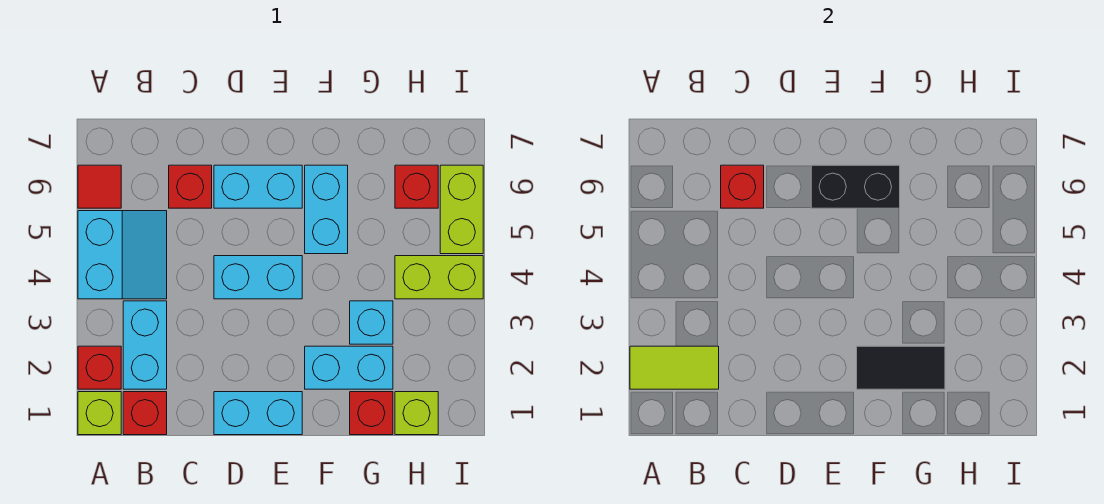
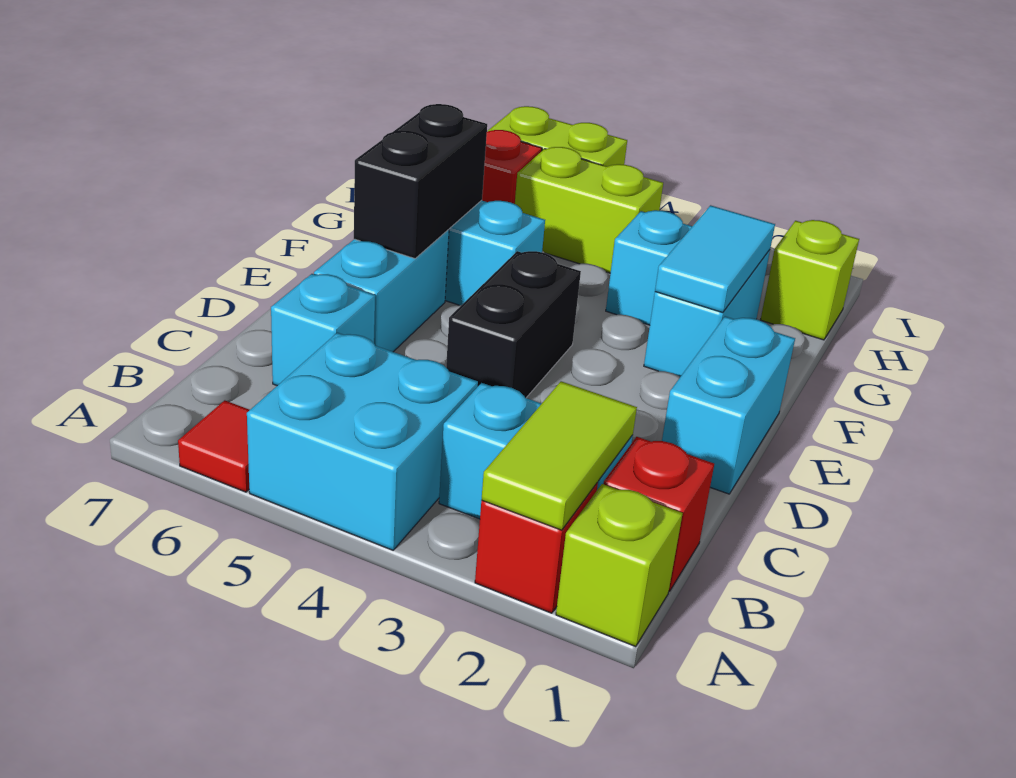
cyan 2x2 slope [78,211,167,299] -> cyan 2x2 brick [247,333,478,550]
red 1x1 brick [169,165,212,208] -> cyan 1x1 brick [271,274,375,386]
red 1x1 brick [721,165,764,208] -> none
cyan 1x2 brick [214,256,302,299] -> black 1x2 brick [446,251,581,398]
black 1x2 tile [857,346,945,389] -> cyan 1x2 tile [655,205,775,313]
red 1x1 brick [350,392,393,435] -> none
lime 1x2 brick [395,256,483,299] -> lime 1x2 brick turned to [515,147,663,273]

